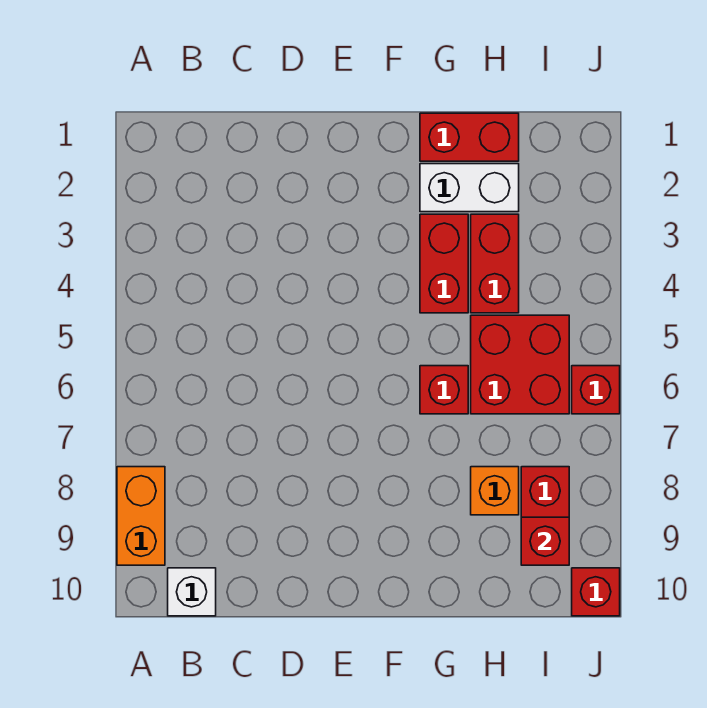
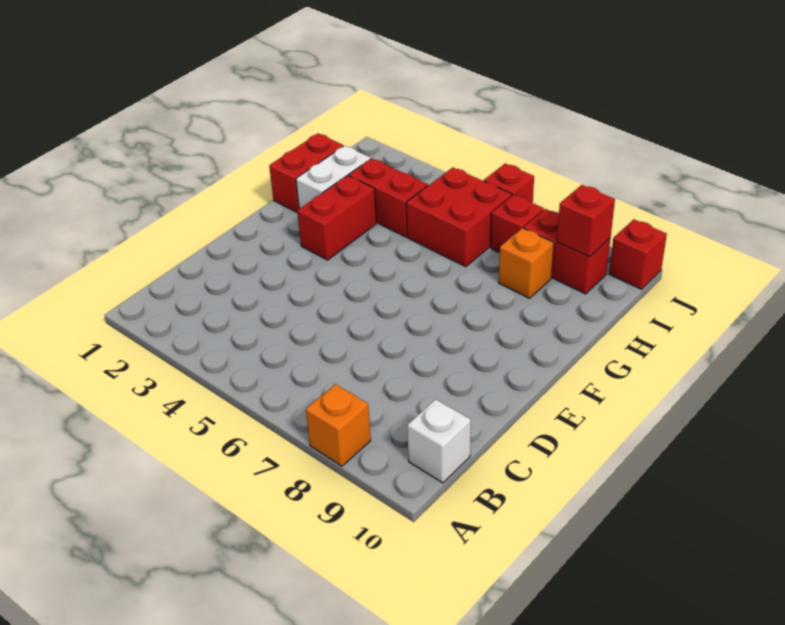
orange 1x2 brick [117,467,165,565] -> orange 1x1 brick [306,384,371,466]
red 1x2 brick [420,214,468,313] -> red 1x2 brick turned to [297,175,376,260]
red 1x1 brick [420,366,468,414] -> red 1x1 brick moved to [491,195,544,253]

